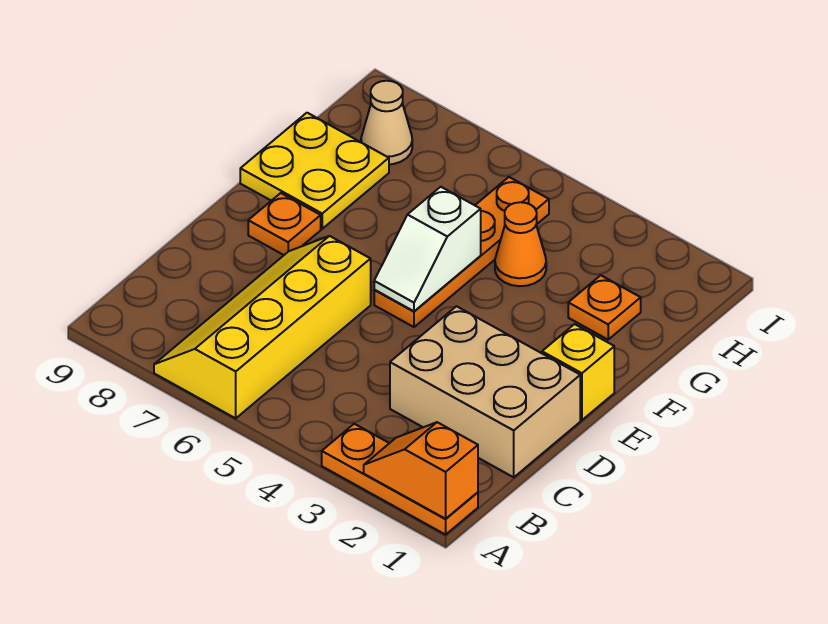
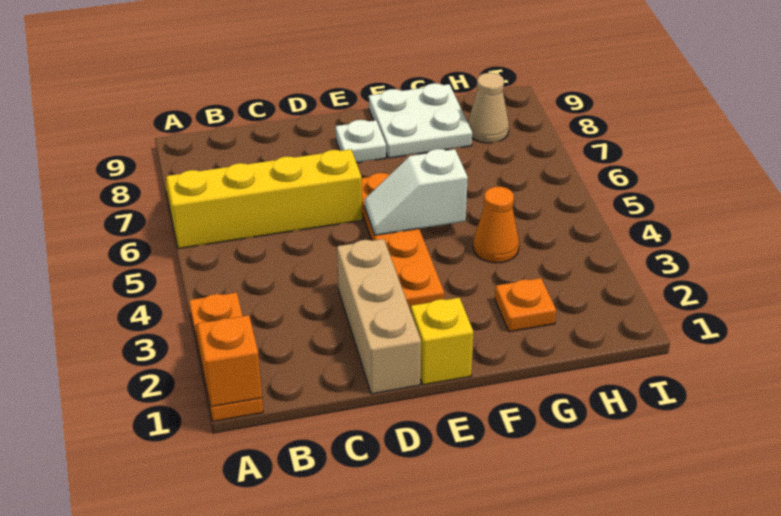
tan 2x3 brick [390,306,580,477] -> tan 1x3 brick [337,239,421,394]
orange 1x4 plate [374,177,549,327] -> orange 1x4 plate turned to [362,173,444,311]
orange 1x1 plate [248,193,321,255] -> white 1x1 plate [336,120,386,163]
yellow 2x2 plate [240,113,389,229] -> white 2x2 plate [369,83,472,158]

